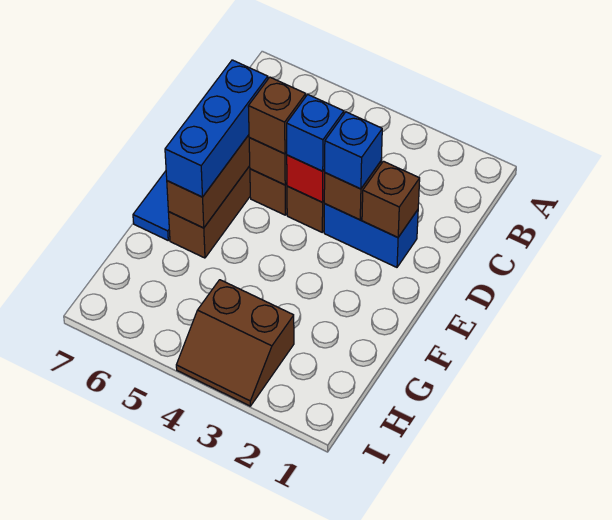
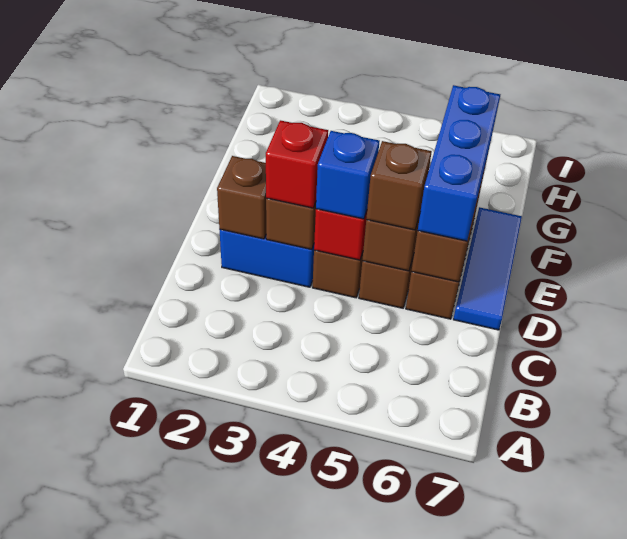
blue 1x1 brick [325,112,382,189] -> red 1x1 brick [266,120,328,208]
brown 2x2 slope [176,280,294,406] -> none

